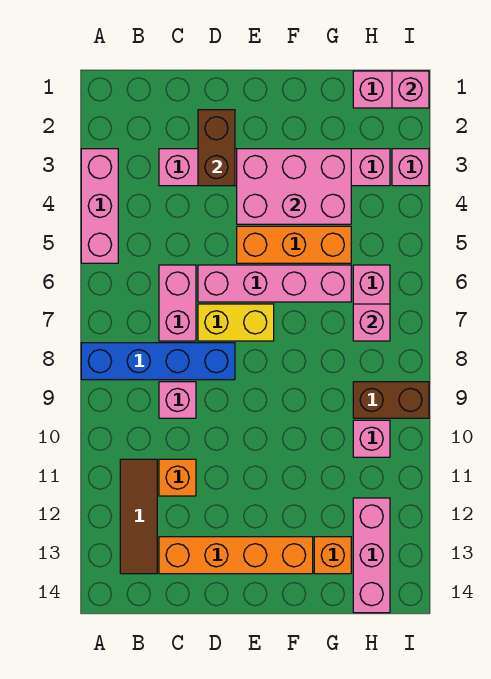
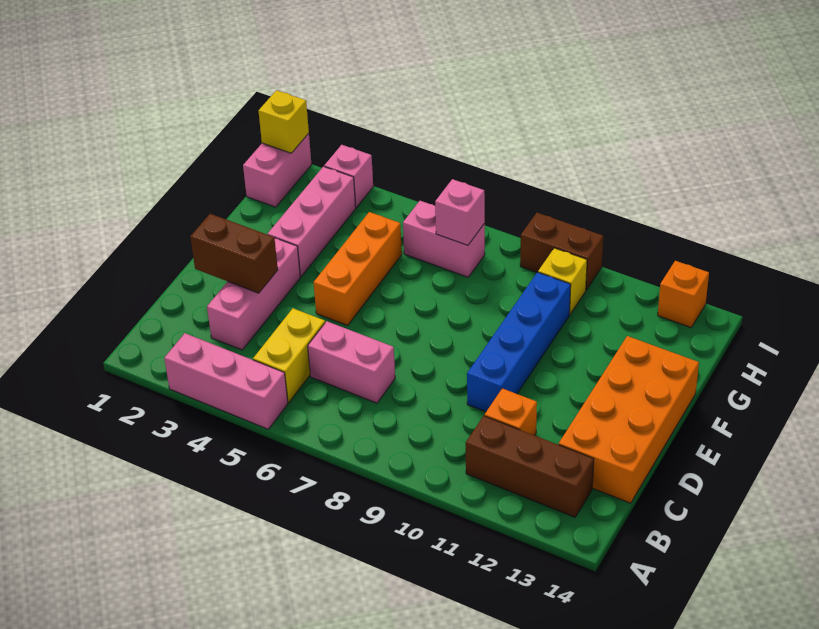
blue 1x4 brick [81,343,235,380] -> blue 1x4 brick moved to [467,272,571,412]
brown 1x3 tile [120,459,157,574] -> brown 1x3 brick [466,416,594,517]
pink 1x1 brick [159,382,196,418] -> none
orange 1x4 brick [159,537,313,574] -> orange 2x4 brick [559,336,699,503]
pink 1x4 brick [198,265,351,302] -> none
yellow 1x2 brick [198,304,274,341] -> yellow 1x2 brick moved to [253,308,325,403]
pink 2x3 brick [237,149,351,224] -> none
orange 1x1 brick [314,537,351,574] -> orange 1x1 brick moved to [658,261,709,327]
brown 1x2 brick [353,382,429,418] -> brown 1x2 brick turned to [520,213,603,290]
pink 1x1 brick [353,420,390,457] -> yellow 1x1 brick [538,248,587,314]
pink 1x3 brick [353,498,390,613] -> none
pink 1x1 brick [392,71,429,108] -> yellow 1x1 brick [259,90,309,153]

